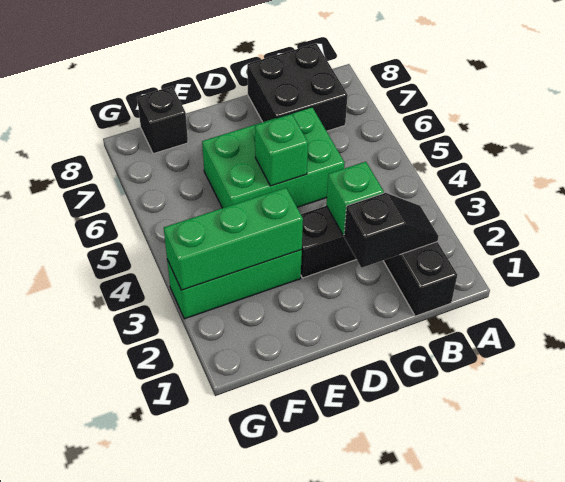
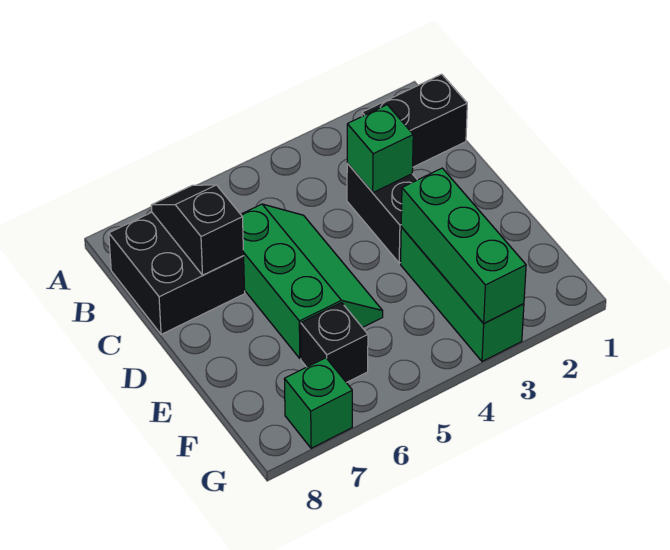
black 1x2 slope [344,193,439,268] -> black 1x2 slope moved to [151,185,244,275]
green 2x3 brick [202,107,345,208] -> green 2x3 slope [241,204,383,358]
green 1x1 brick [255,114,308,186] -> green 1x1 brick moved to [285,358,352,448]
black 1x1 brick [137,86,188,154] -> black 1x1 brick moved to [301,303,368,383]

